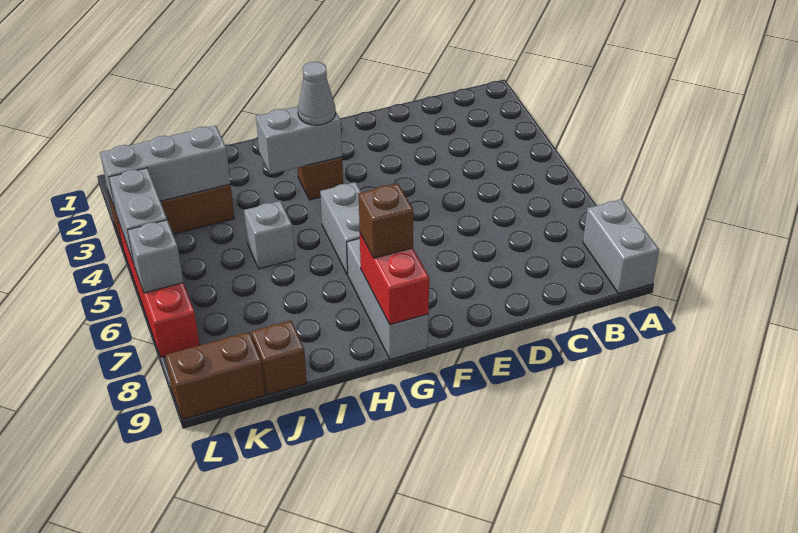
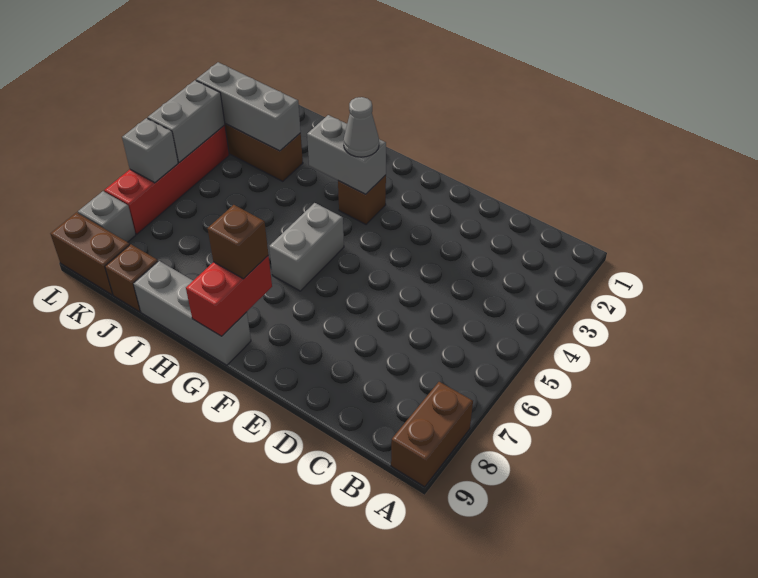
grey 1x2 brick [583,199,659,294] -> brown 1x2 brick [391,382,473,487]
grey 1x3 brick [347,238,428,360] -> grey 1x3 brick turned to [134,261,251,365]
grey 1x1 brick [244,201,295,269] -> grey 1x1 brick moved to [78,191,136,242]

